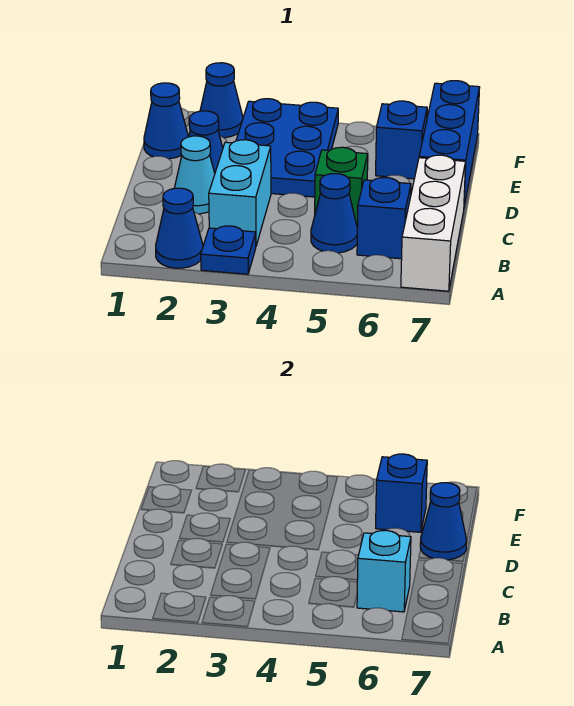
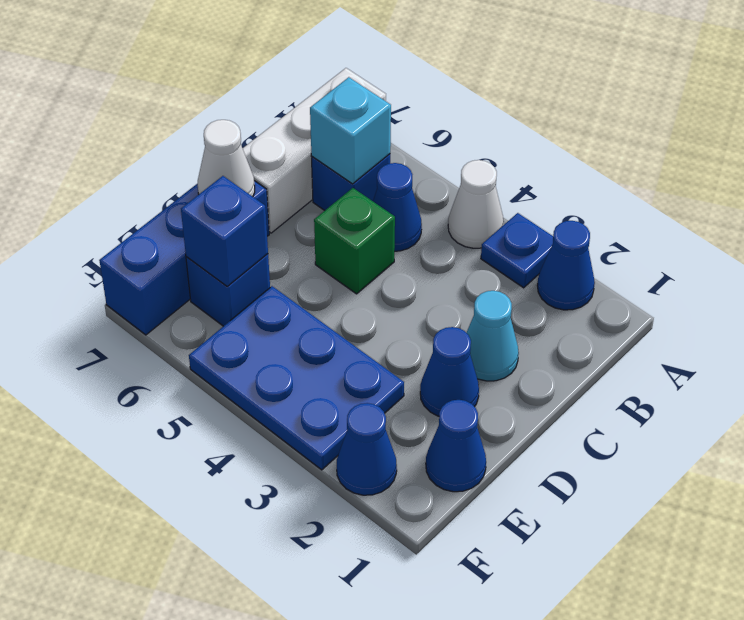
none -> white 1x1 cone [448,160,504,248]
cyan 1x2 brick [209,140,271,246] -> none
blue 2x3 plate [236,99,338,197] -> blue 2x3 plate turned to [189,286,404,470]
blue 1x1 cone [420,483,467,560] -> white 1x1 cone [198,120,255,197]

